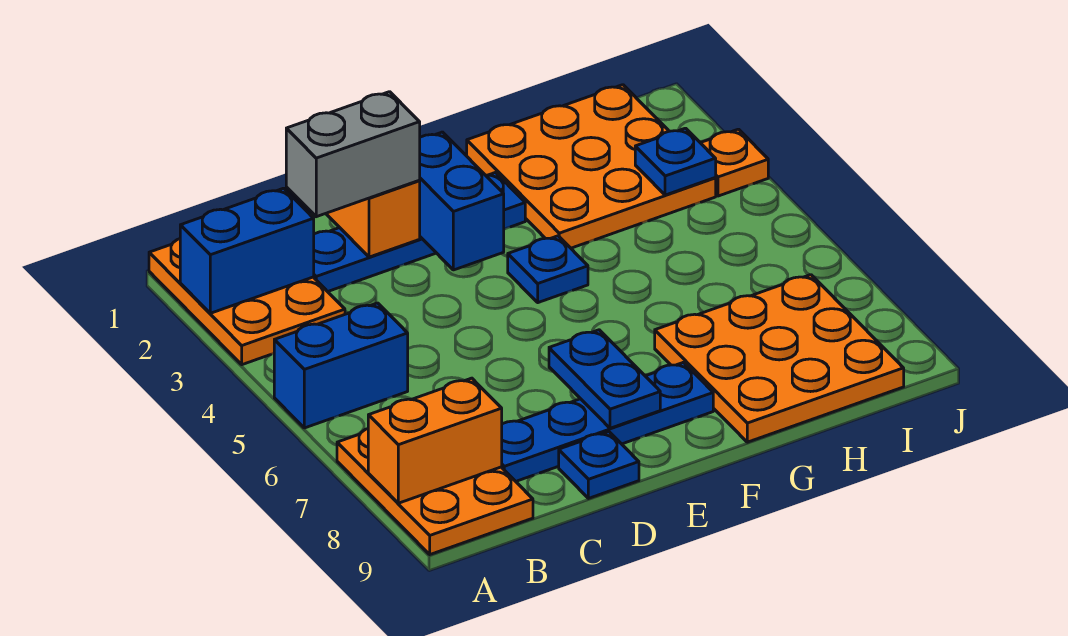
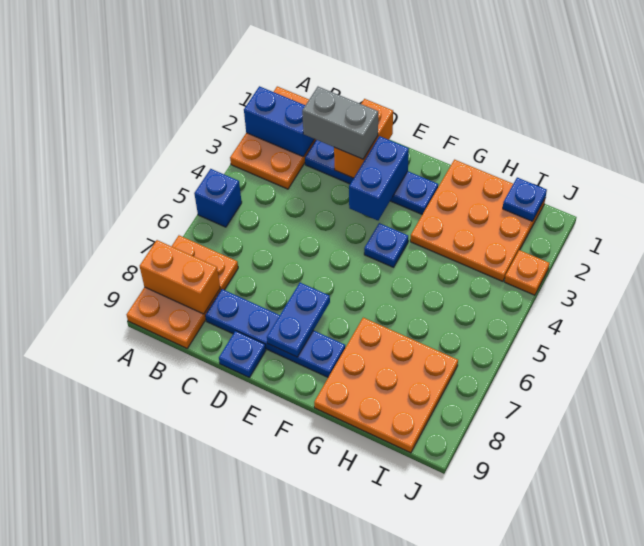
blue 1x2 brick [274,303,408,428] -> blue 1x1 brick [194,169,242,227]
blue 1x1 plate [635,128,716,195] -> blue 1x1 plate moved to [503,178,547,221]

